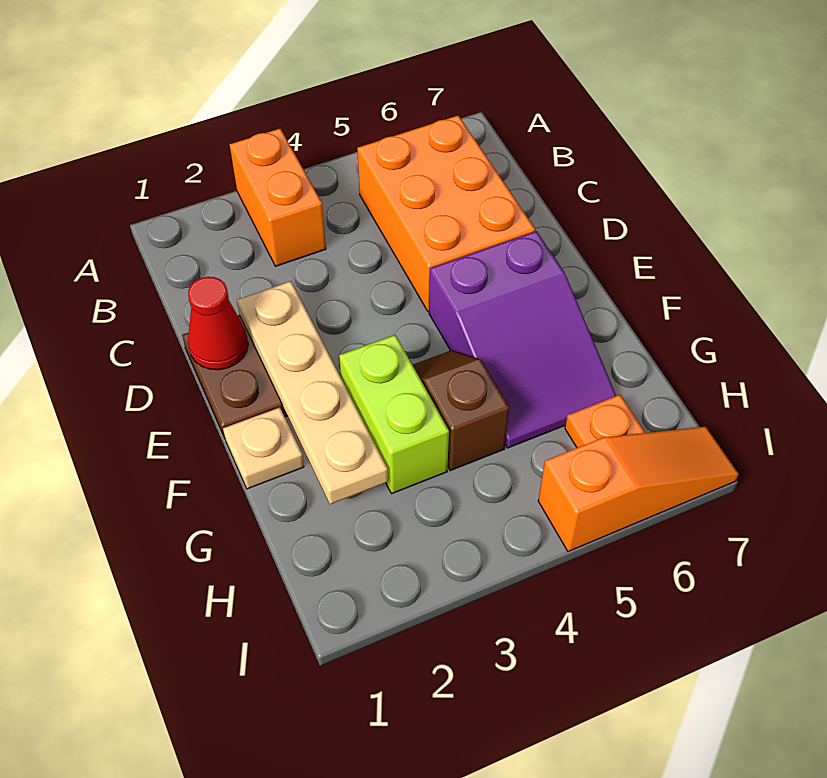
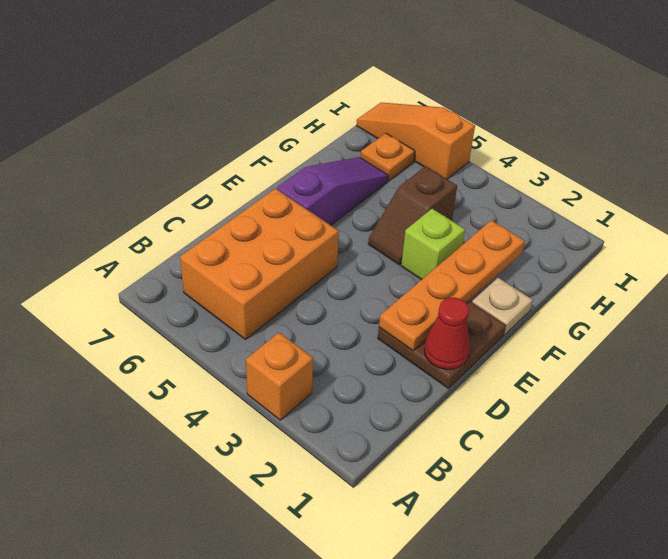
orange 1x2 brick [230,129,326,266] -> orange 1x1 brick [246,333,313,420]
tan 1x4 plate [237,281,388,504] -> orange 1x4 plate [379,220,525,351]
purple 2x3 slope [429,231,616,448] -> purple 1x3 slope [277,157,388,225]
lime 1x2 brick [339,335,449,494] -> lime 1x1 brick [401,209,465,280]

